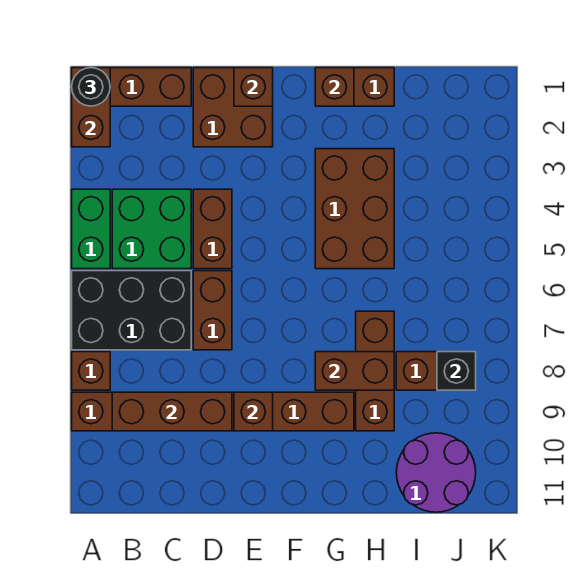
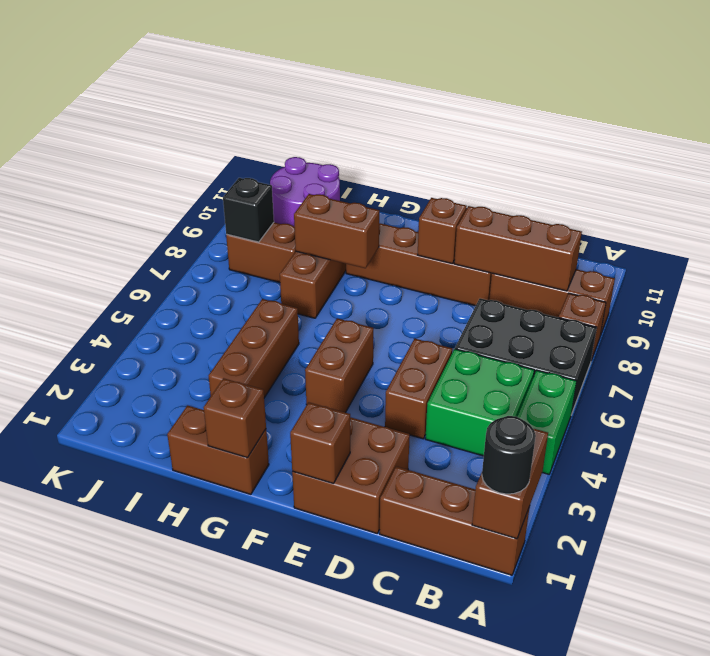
brown 1x2 brick [193,271,232,350] -> brown 1x2 brick moved to [305,318,373,413]
brown 2x3 brick [315,149,394,269] -> brown 1x3 brick [209,299,299,398]

